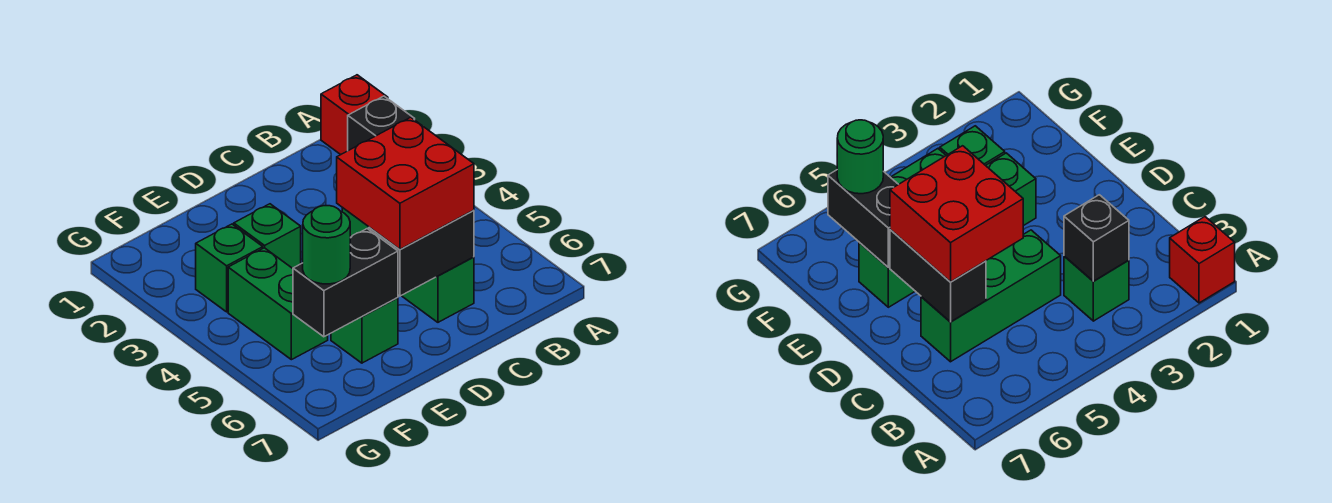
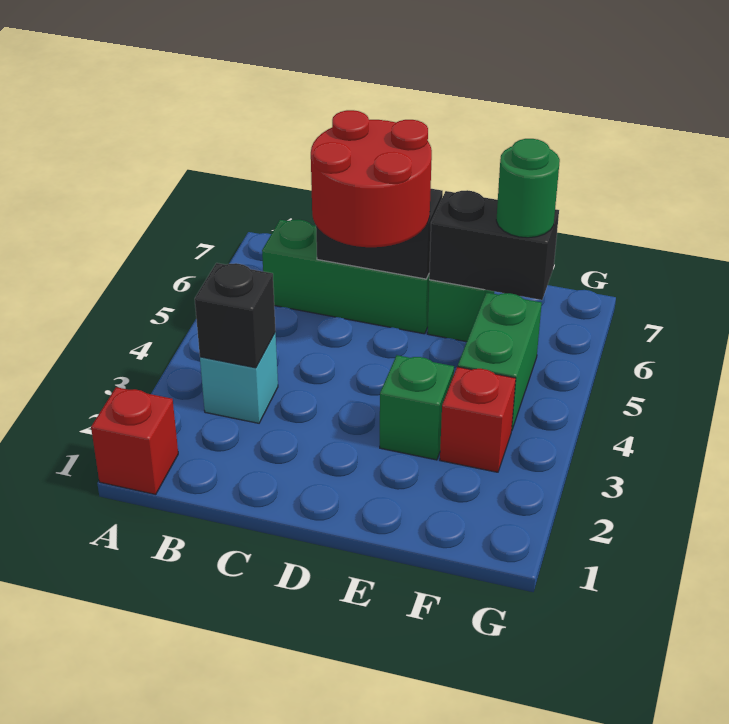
green 1x1 brick [1064,256,1129,321] -> cyan 1x1 brick [200,332,278,423]
green 1x3 brick [342,208,474,322] -> green 1x3 brick turned to [262,219,429,334]
red 2x2 brick [337,117,474,249] -> red 2x2 round brick [311,110,432,247]
green 1x1 brick [196,224,263,312] -> red 1x1 brick [440,367,516,472]

